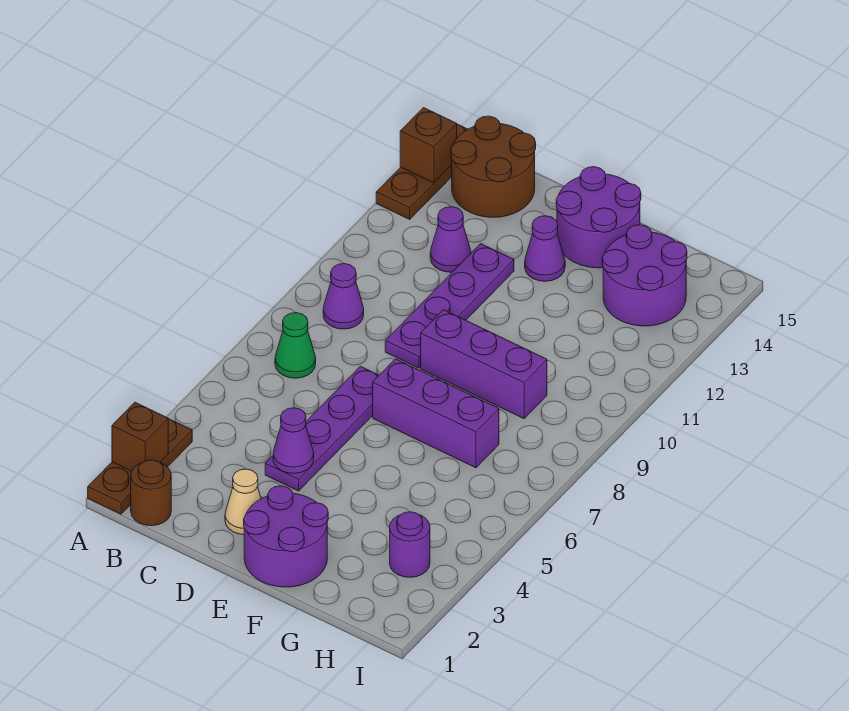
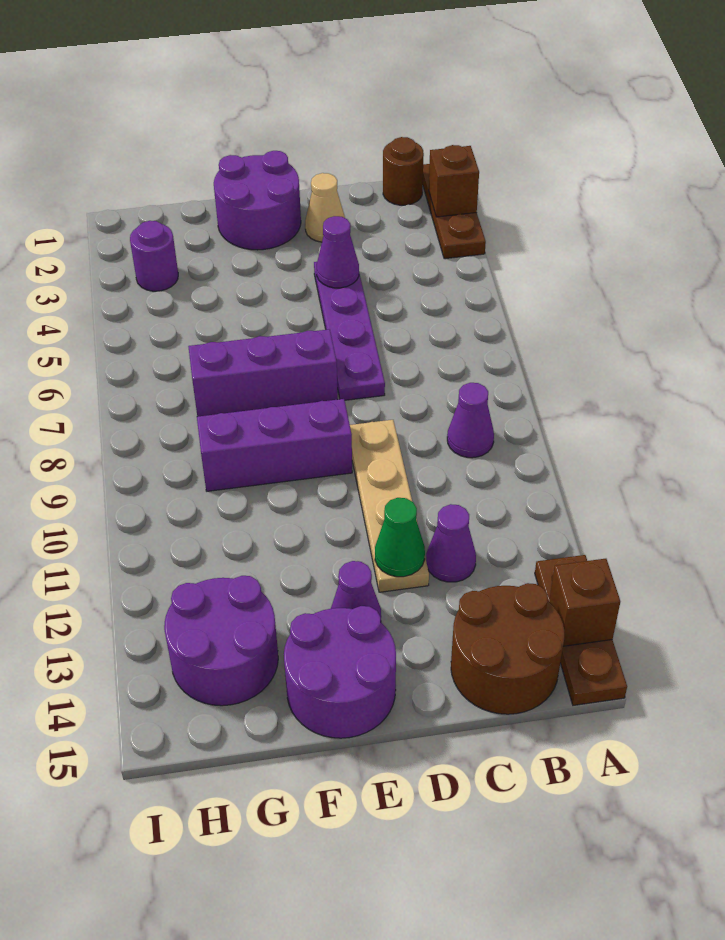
green 1x1 cone [275,313,316,378] -> green 1x1 cone moved to [375,498,425,577]
purple 1x4 plate [385,244,514,368] -> tan 1x4 plate [350,420,429,592]

